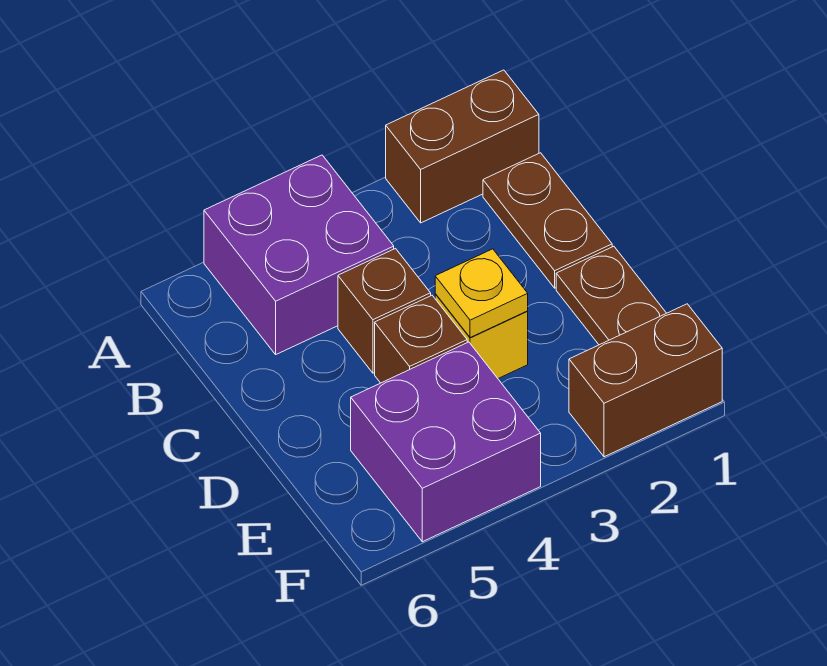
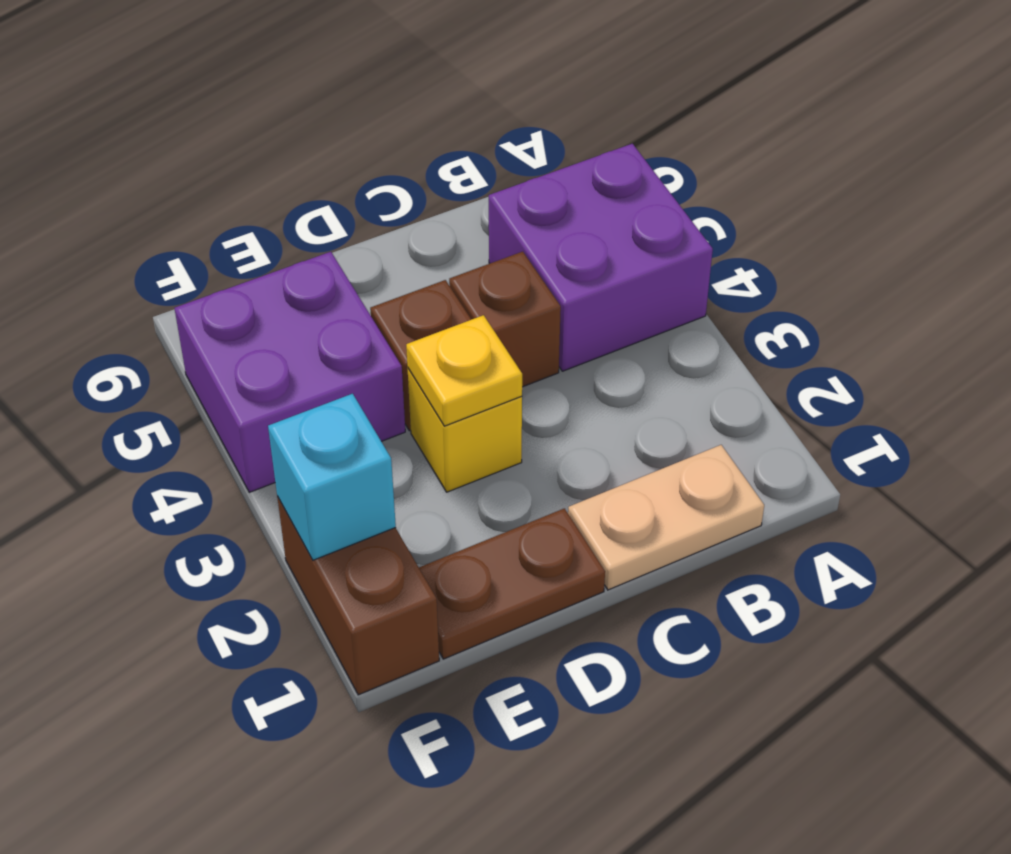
brown 1x2 brick [386,70,539,223] -> none
brown 1x2 plate [483,153,612,288] -> tan 1x2 plate [568,445,764,590]
none -> cyan 1x1 brick [268,394,396,560]

